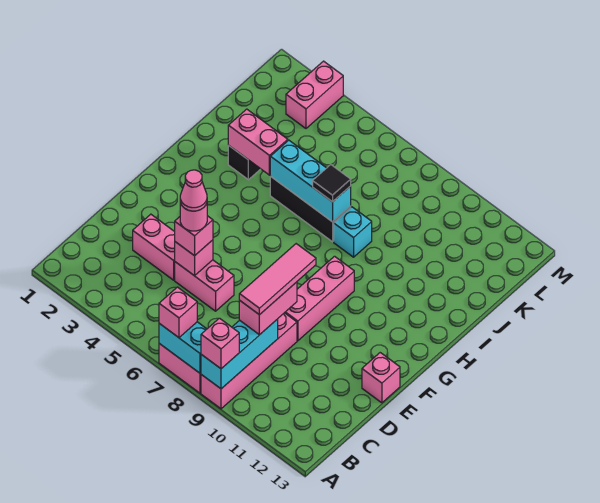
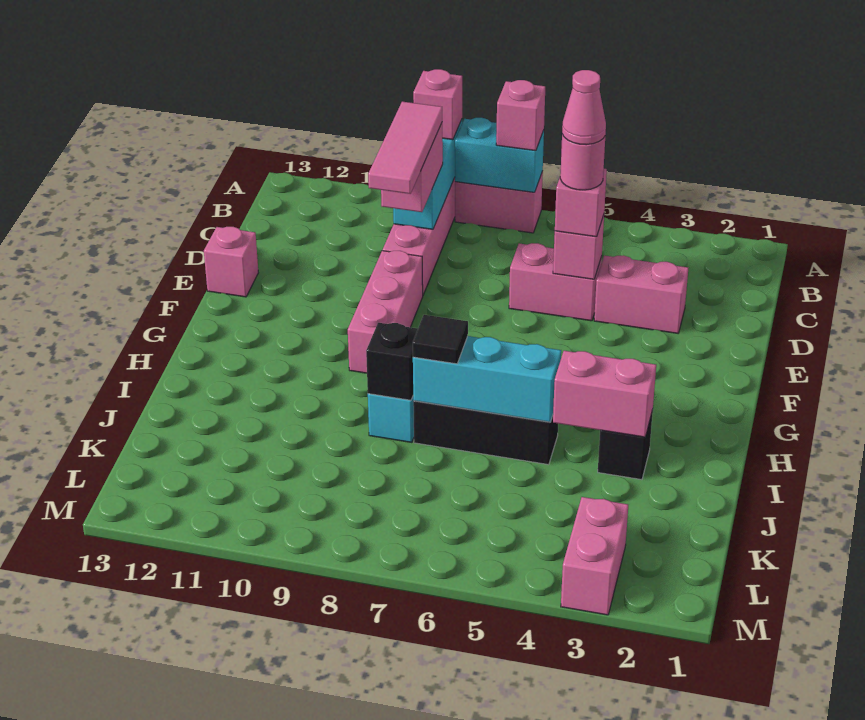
none -> black 1x1 brick [366,323,418,400]

